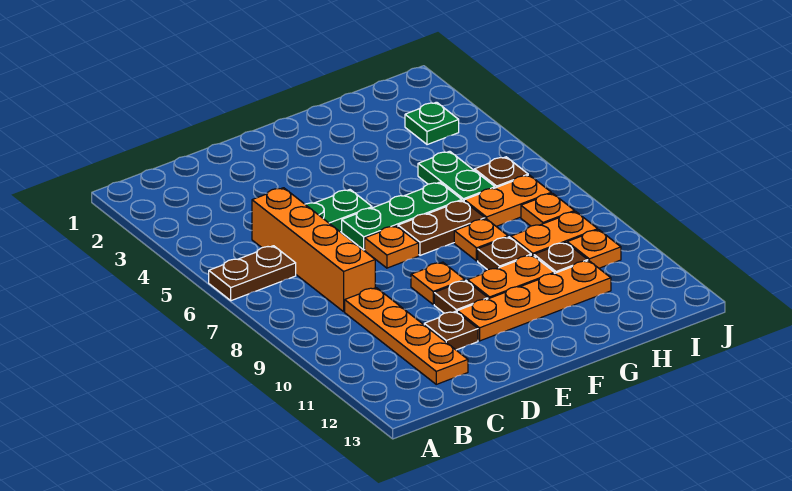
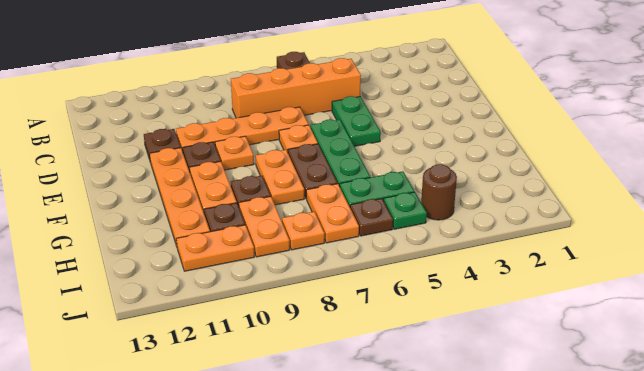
orange 1x4 plate [345,288,468,384] -> orange 1x4 plate moved to [176,107,309,152]
orange 1x1 plate [454,219,508,261] -> orange 1x2 plate [255,150,304,205]
green 1x1 plate [405,102,459,145] -> green 1x1 plate moved to [384,192,427,229]
none -> brown 1x1 round brick [421,164,457,220]
orange 1x1 plate [567,230,621,268] -> orange 1x2 plate [176,225,254,271]

